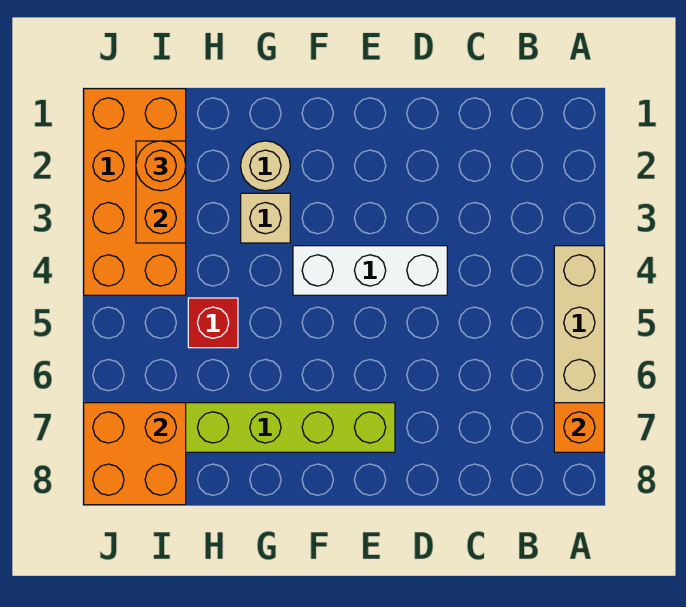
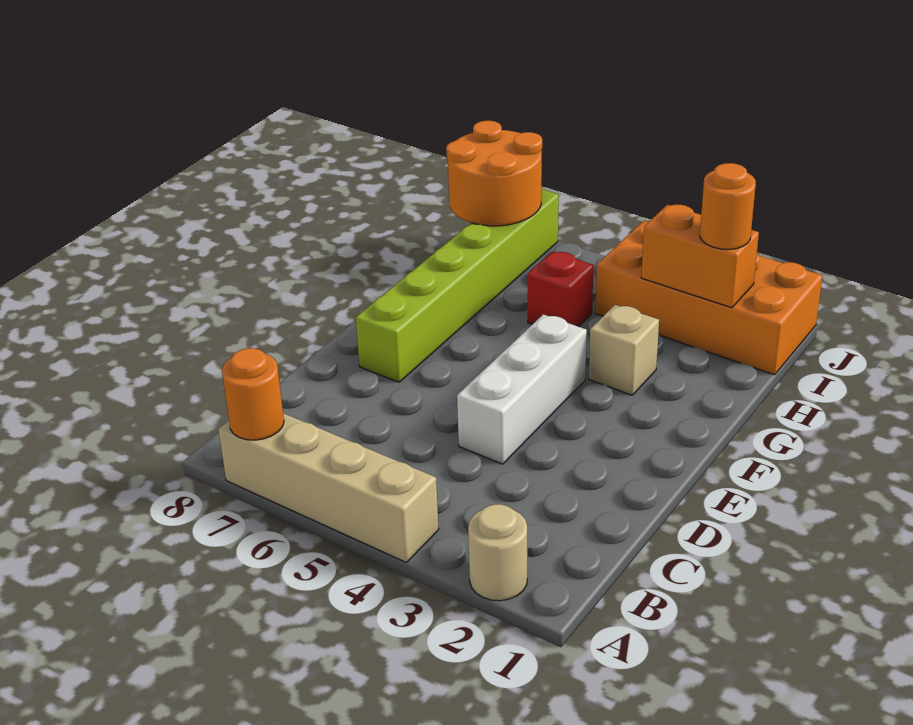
orange 1x1 brick [554,403,604,452] -> orange 1x1 round brick [222,348,284,440]
tan 1x1 round brick [241,141,290,191] -> tan 1x1 round brick moved to [468,504,527,601]
orange 2x2 brick [84,403,186,505] -> orange 2x2 round brick [446,121,542,226]

